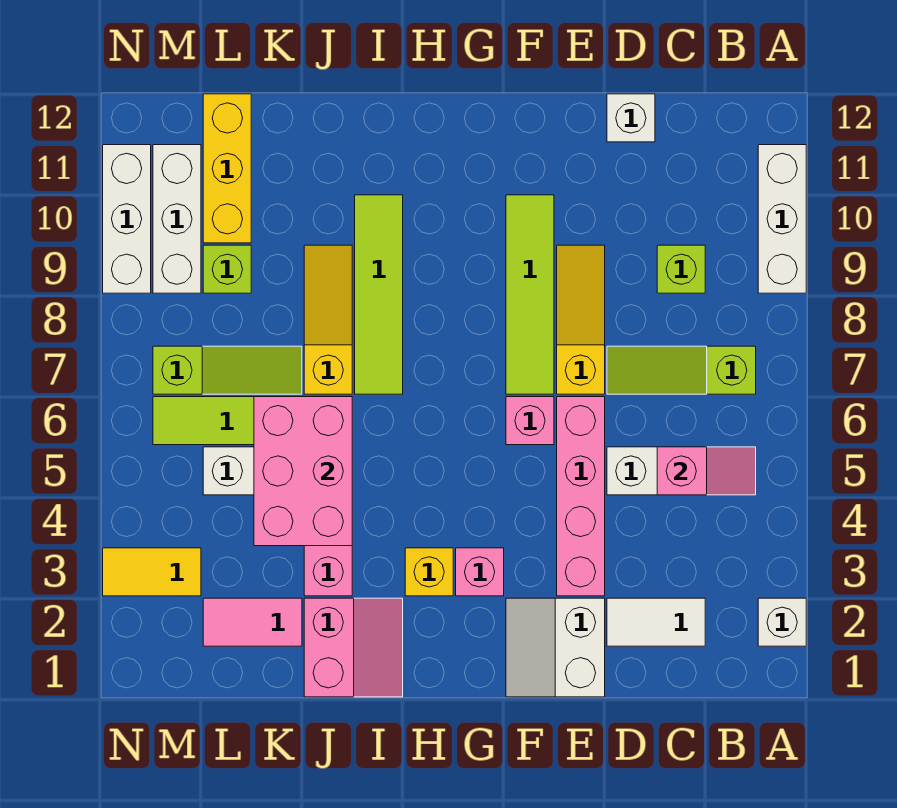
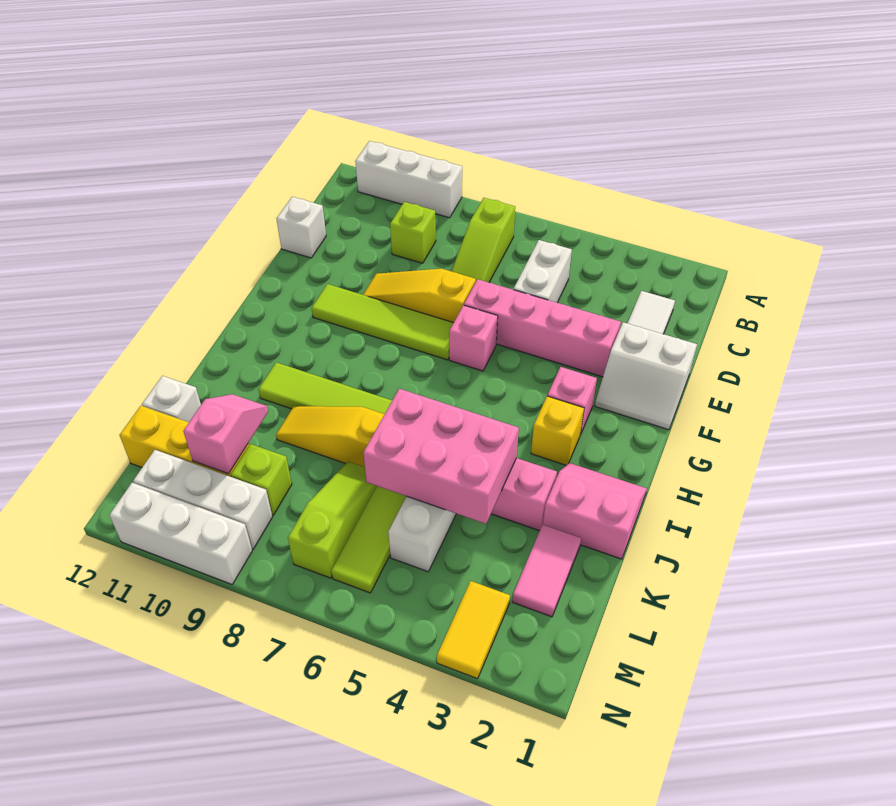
white 1x1 brick [758,598,806,646] -> white 1x1 brick moved to [142,376,201,422]
pink 1x2 slope [657,447,756,495] -> pink 1x2 slope moved to [183,394,268,474]

